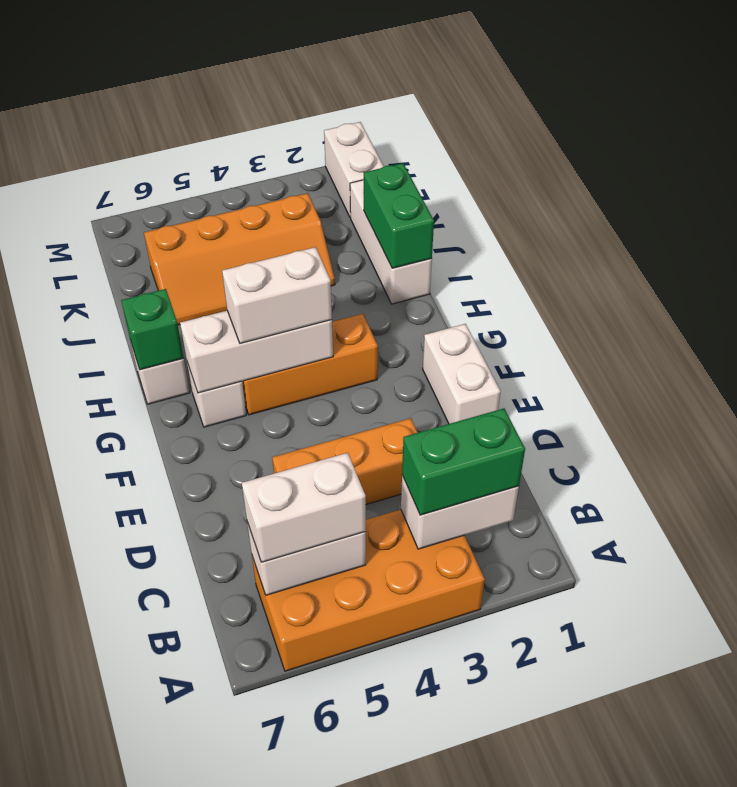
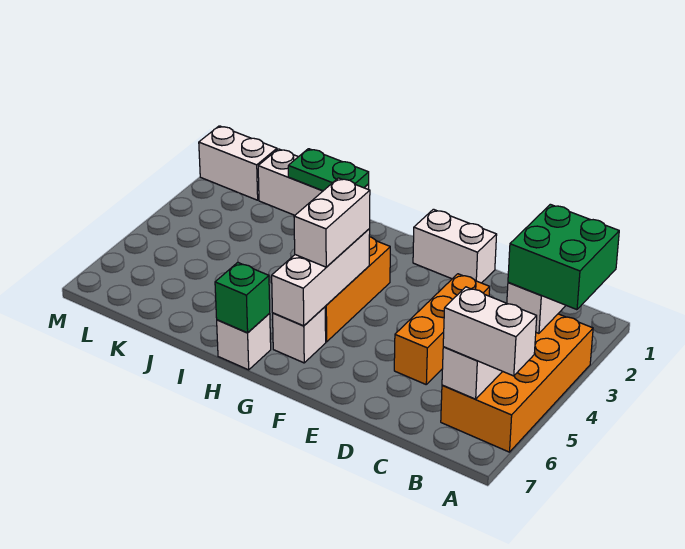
green 1x2 brick [402,408,525,515] -> green 2x2 brick [508,204,619,310]
white 1x2 brick [242,453,366,562] -> white 1x2 brick turned to [443,287,537,376]
green 1x2 brick [364,163,434,268] -> green 1x2 plate [288,149,369,191]
orange 2x4 slope [144,193,335,325] -> none

